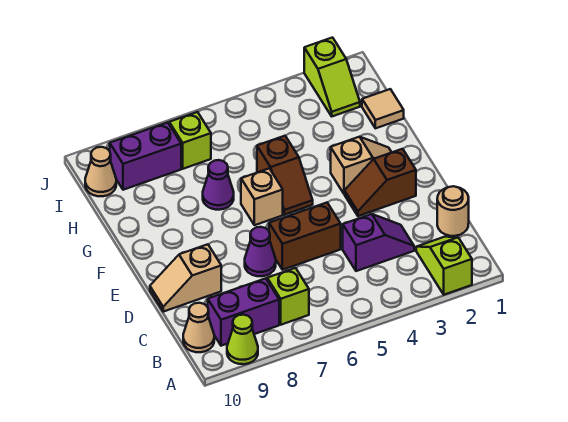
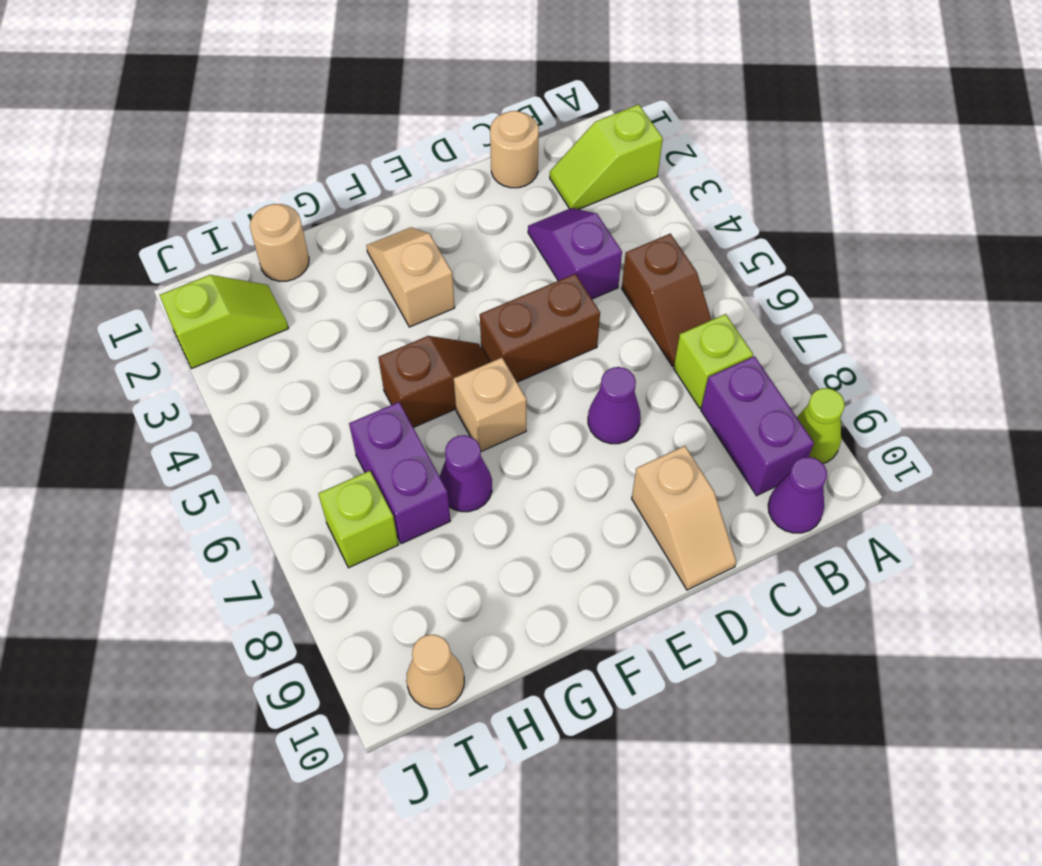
tan 1x1 cone [183,303,214,352] -> purple 1x1 cone [768,457,827,533]
brown 1x2 brick [269,203,341,270] -> brown 1x2 brick turned to [480,274,600,382]
brown 1x2 slope [345,149,416,216] -> brown 1x2 slope moved to [622,234,711,366]
tan 1x1 tile [362,89,404,128] -> tan 1x1 round brick [250,204,309,281]
purple 1x2 brick [110,122,181,190] -> purple 1x2 brick moved to [349,402,450,544]

